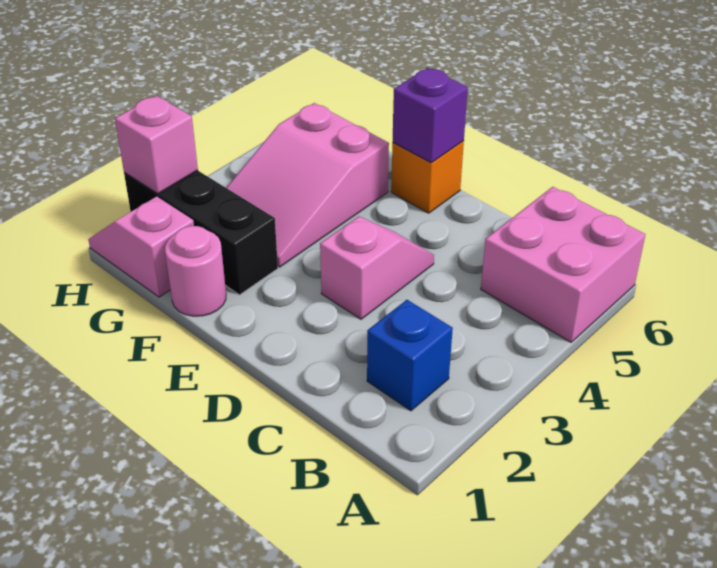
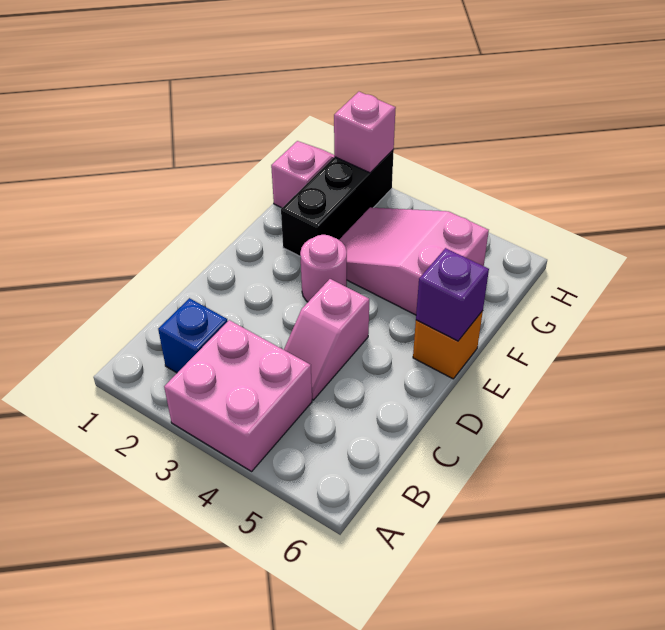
pink 2x2 brick [481,187,645,342] -> pink 2x2 brick moved to [164,320,312,471]
pink 1x2 slope [320,217,434,319] -> pink 1x2 slope turned to [284,279,369,400]
pink 1x1 round brick [165,226,226,316] -> pink 1x1 round brick moved to [300,235,347,302]

